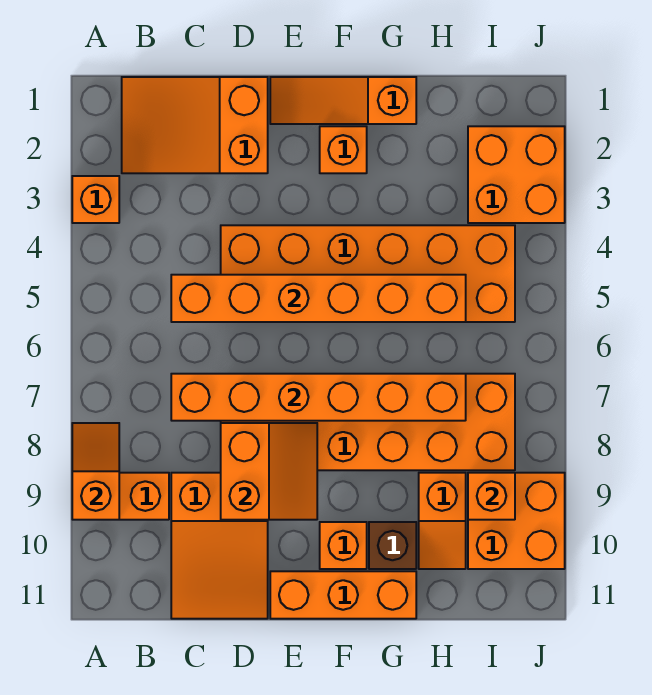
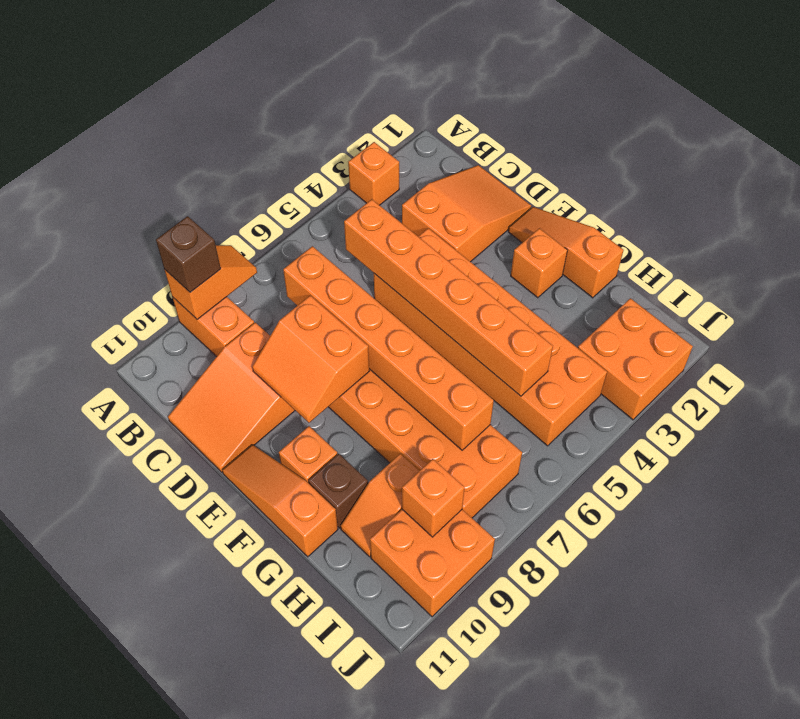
none -> brown 1x1 brick [156,216,221,292]
orange 2x3 slope [122,77,268,173] -> orange 2x3 slope turned to [402,165,531,262]
orange 2x2 slope [221,423,317,520] -> orange 2x2 slope turned to [252,296,369,423]
orange 1x3 brick [270,571,416,619] -> orange 1x3 slope [222,445,338,557]

